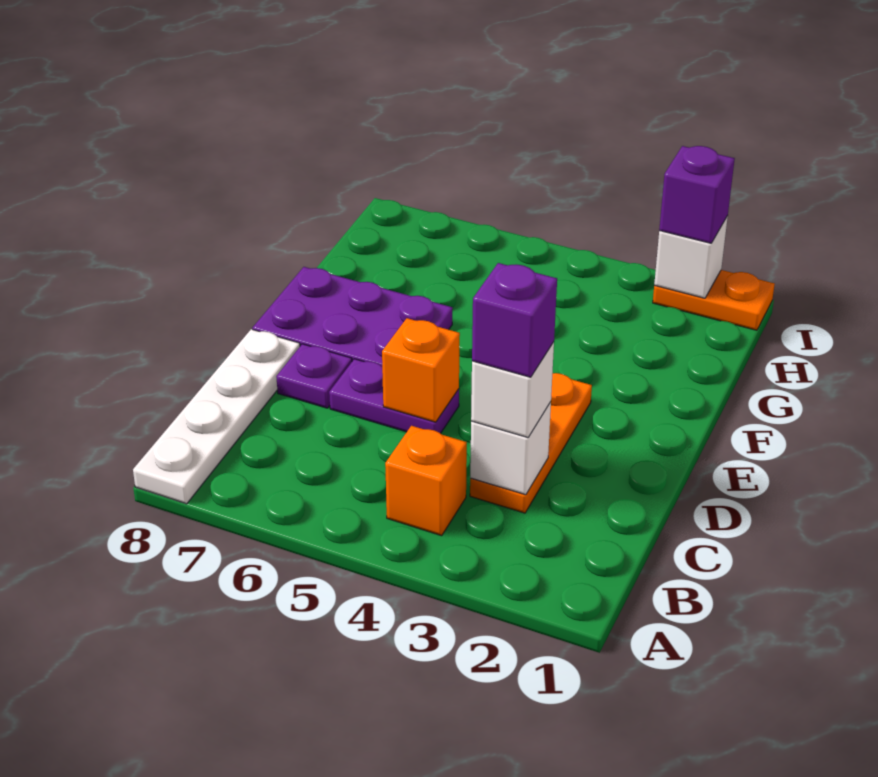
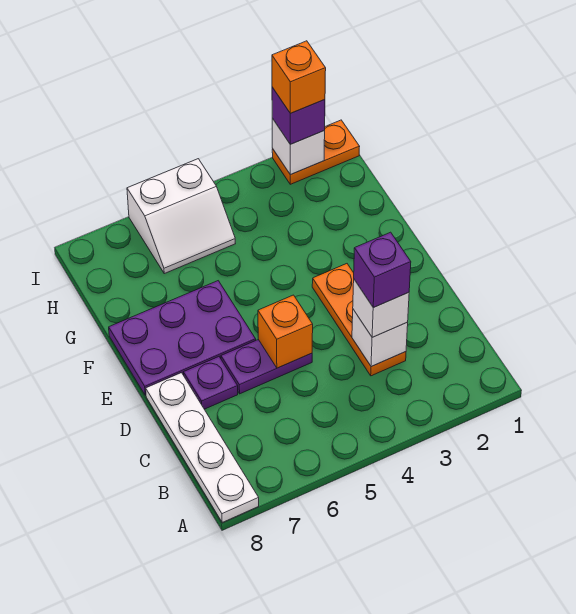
orange 1x1 brick [385,426,467,536] -> orange 1x1 brick moved to [272,41,326,113]
none -> white 2x2 slope [127,159,235,274]

